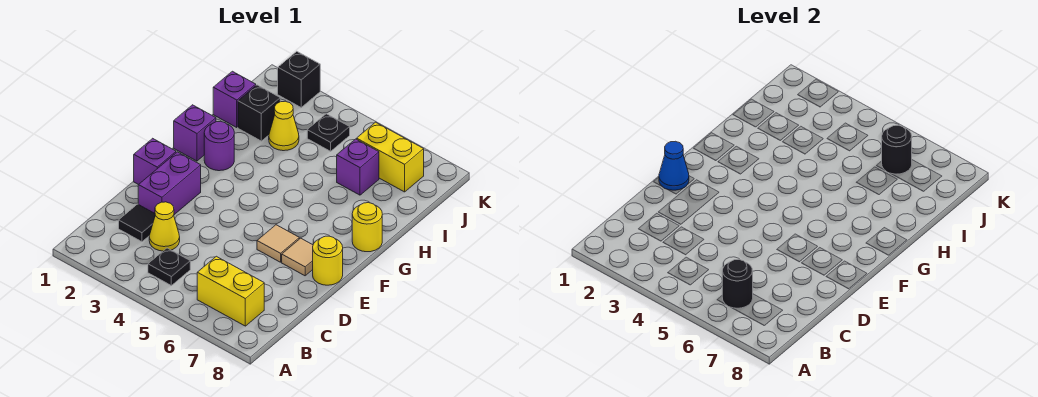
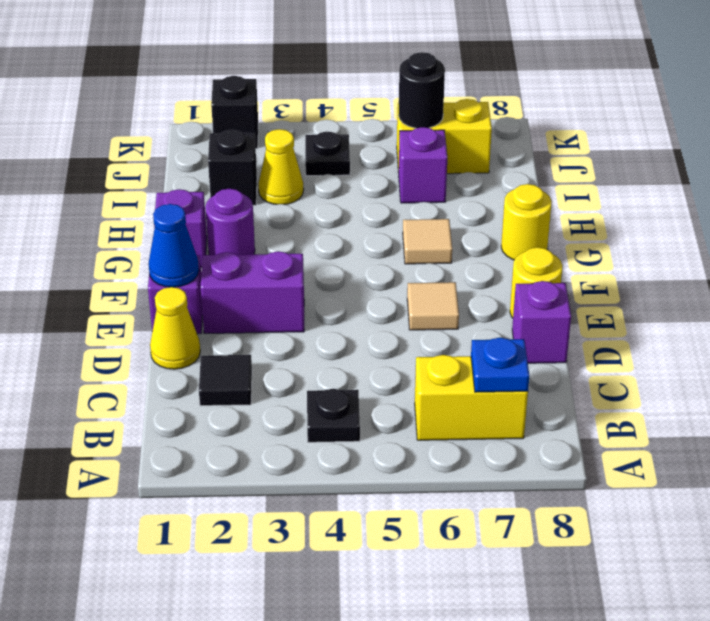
black 1x1 round brick [722,259,753,308] -> none
none -> blue 1x1 plate [471,338,529,392]
yellow 1x1 cone [149,202,180,251] -> yellow 1x1 cone moved to [150,287,200,369]
purple 1x2 brick [138,152,201,215] -> purple 1x2 brick turned to [201,251,304,333]
tan 1x1 tile [282,238,313,276] -> tan 1x1 tile moved to [403,219,452,264]
purple 1x1 brick [213,71,256,127] -> purple 1x1 brick moved to [512,281,571,363]

